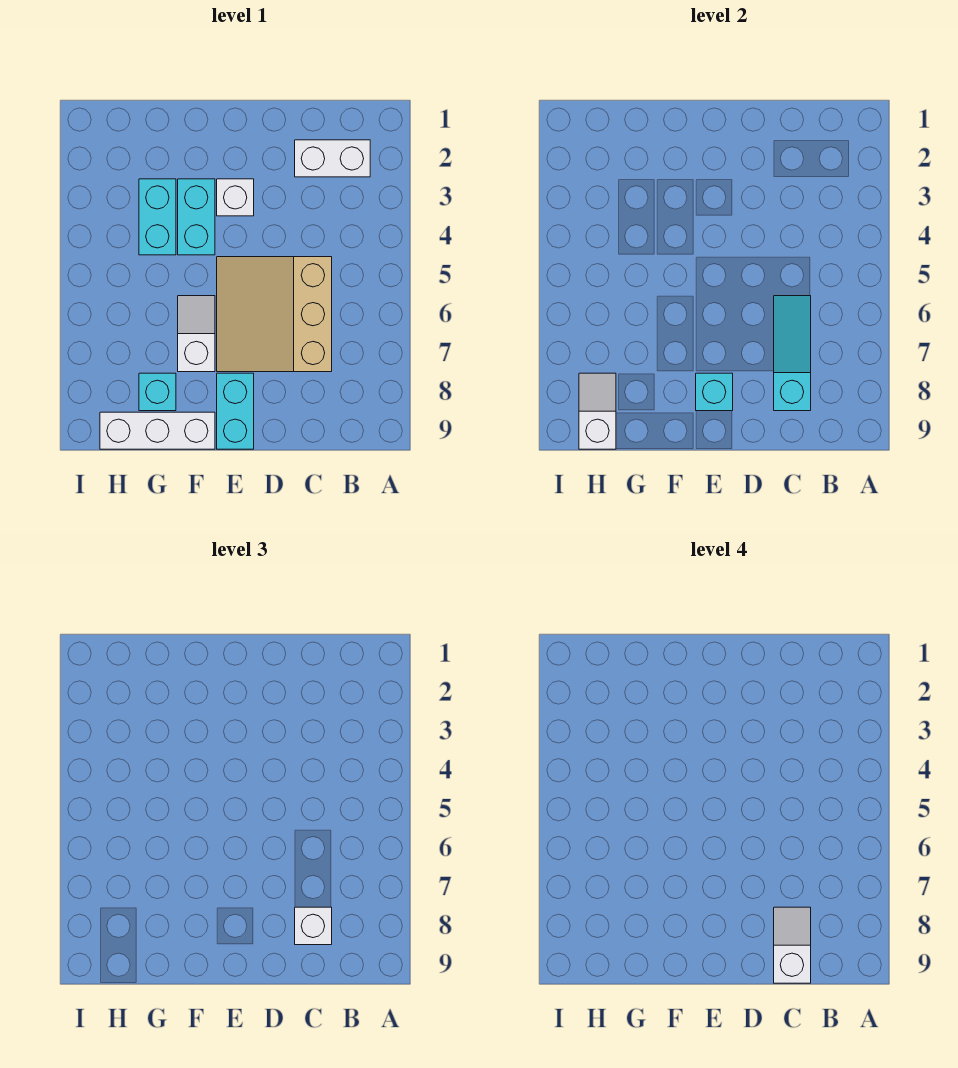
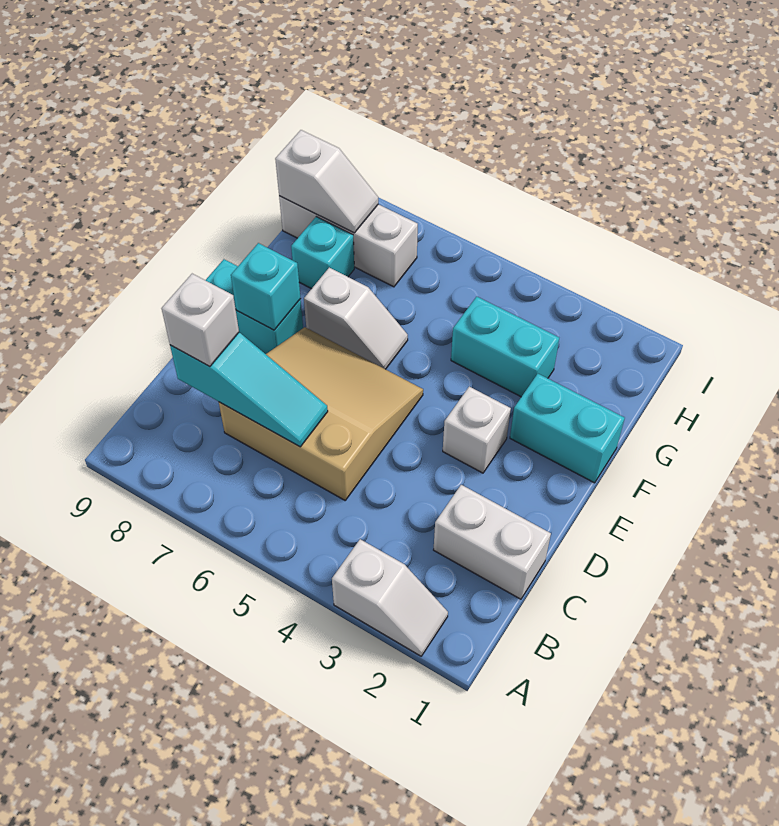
white 1x2 brick [295,140,370,177] -> white 1x2 brick turned to [434,485,551,599]
white 1x2 slope [774,907,811,983] -> white 1x2 slope moved to [332,539,448,656]
cyan 1x2 brick [178,179,215,255] -> cyan 1x2 brick moved to [510,374,625,483]
white 1x3 brick [100,412,215,449] -> white 1x3 brick turned to [279,196,418,287]

